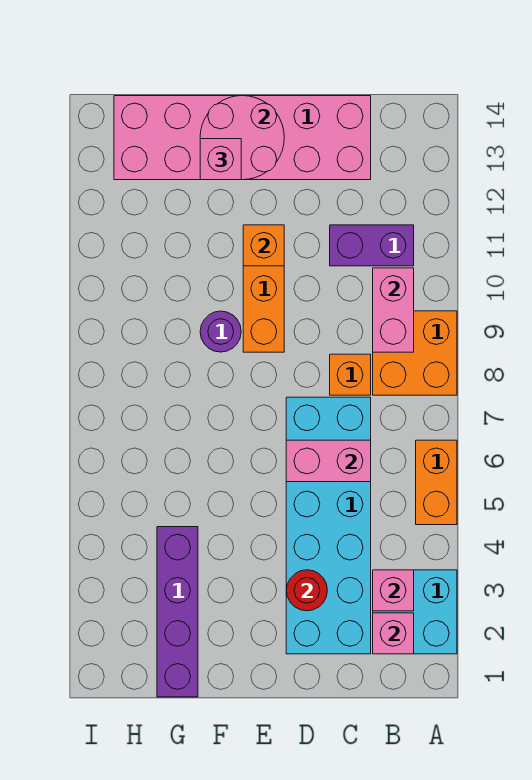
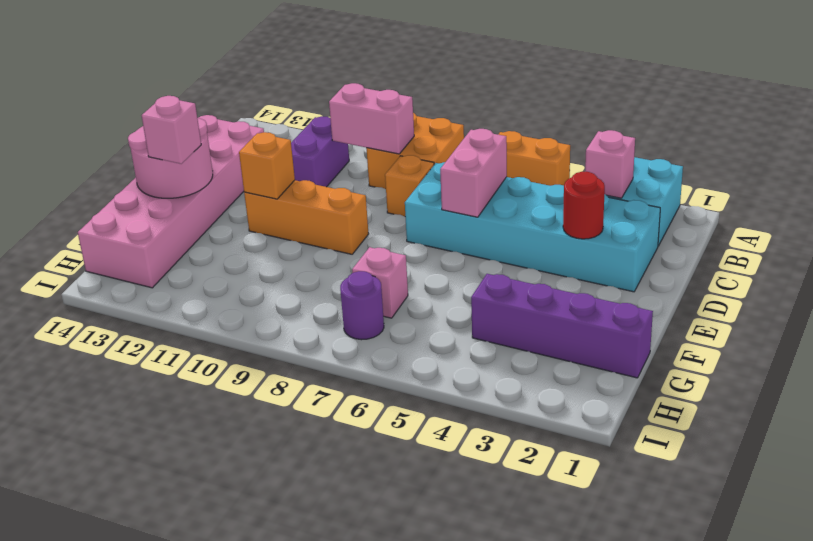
pink 1x1 brick [373,613,414,654] -> pink 1x1 brick moved to [352,247,408,318]
purple 1x1 round brick [200,311,241,352] -> purple 1x1 round brick moved to [340,271,384,340]

